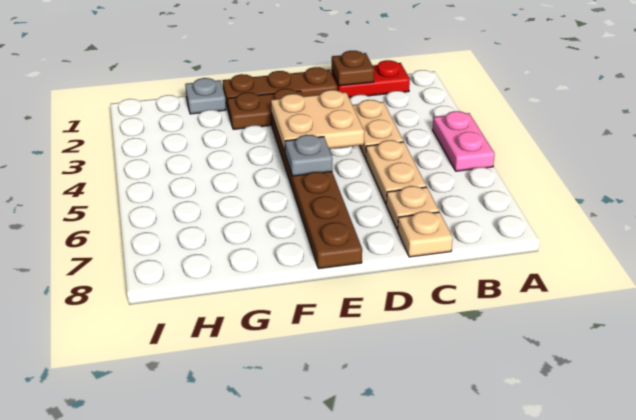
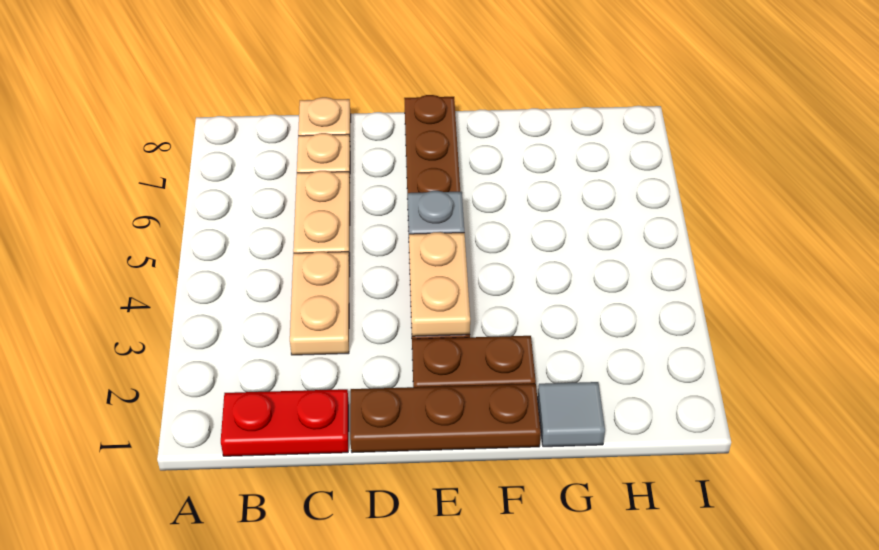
pink 1x2 plate [433,111,495,171] -> none
brown 1x1 plate [332,51,374,86] -> none
tan 2x2 plate [271,90,364,153] -> tan 1x2 plate [409,232,470,336]
grey 1x1 plate [185,78,226,114] -> grey 1x1 tile [538,382,605,447]

